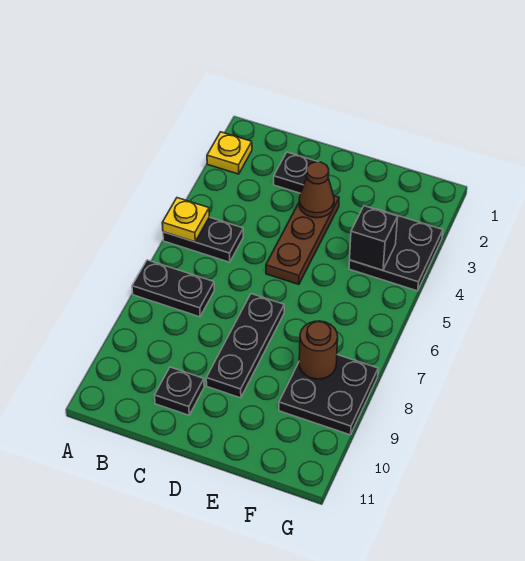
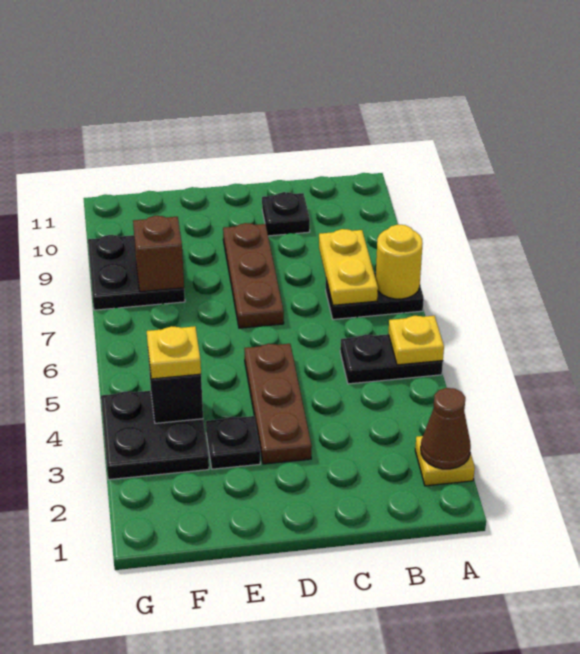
none -> yellow 1x1 round brick [376,225,423,299]
none -> yellow 1x2 plate [319,229,378,305]
black 1x1 plate [274,152,318,193] -> black 1x1 plate moved to [206,416,260,469]
brown 1x1 cone [299,162,334,218] -> brown 1x1 cone moved to [421,388,471,469]
black 1x3 plate [206,294,284,398] -> brown 1x3 plate [223,223,284,328]
none -> yellow 1x1 plate [147,326,201,379]
brown 1x1 round brick [299,321,338,379] -> brown 1x1 brick [133,216,184,292]

